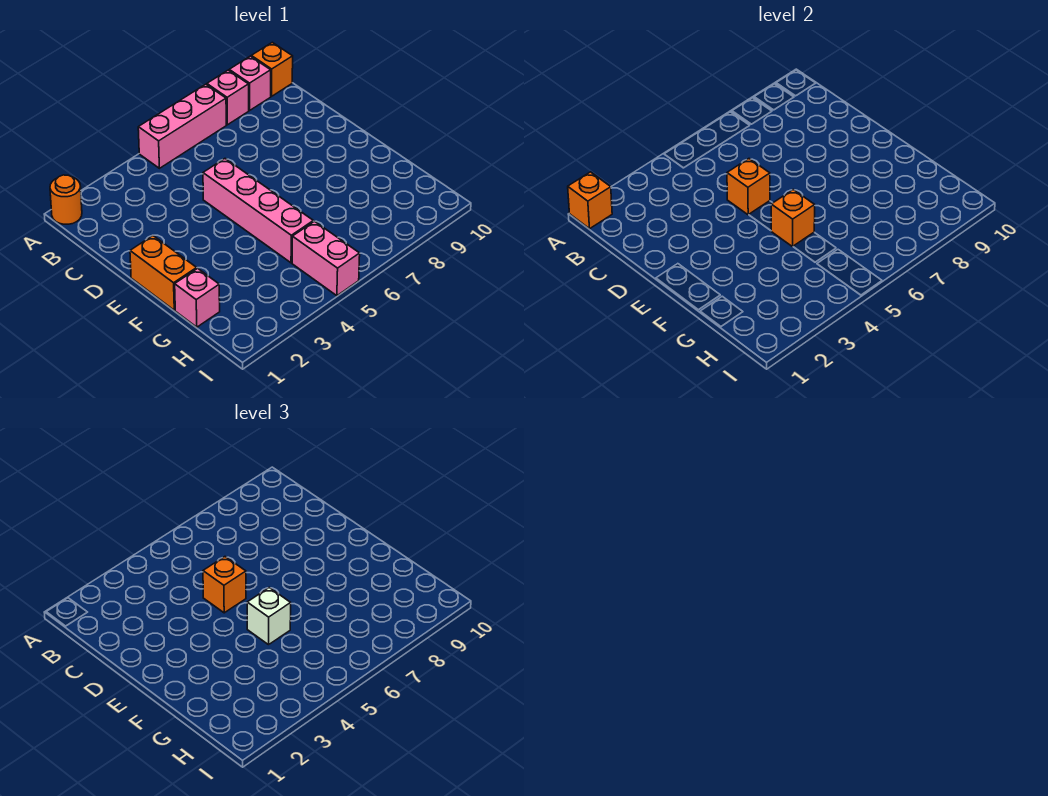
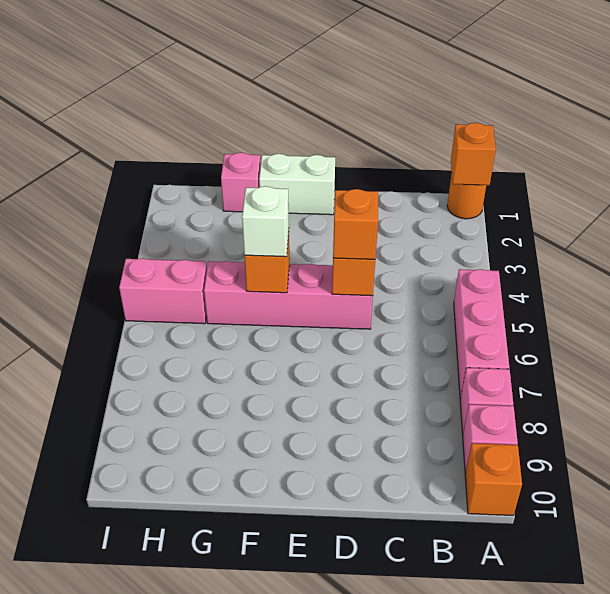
orange 1x2 brick [130,236,197,310] -> white 1x2 brick [259,154,335,215]

